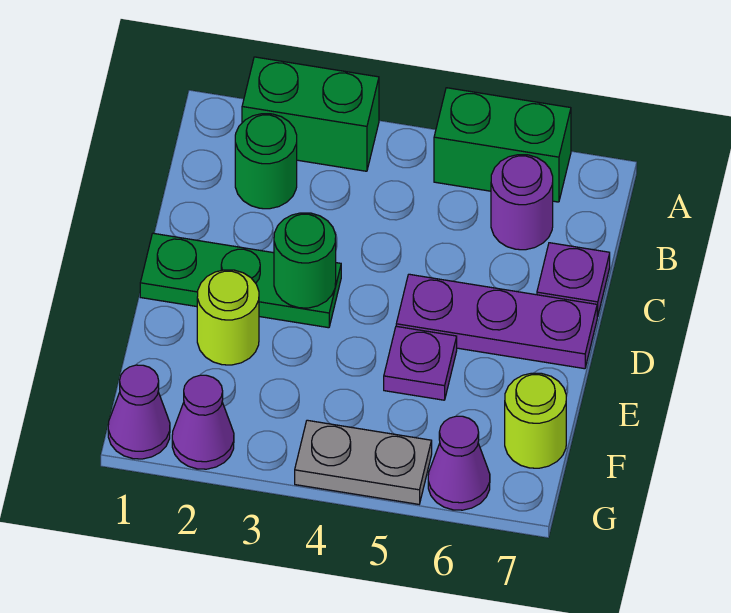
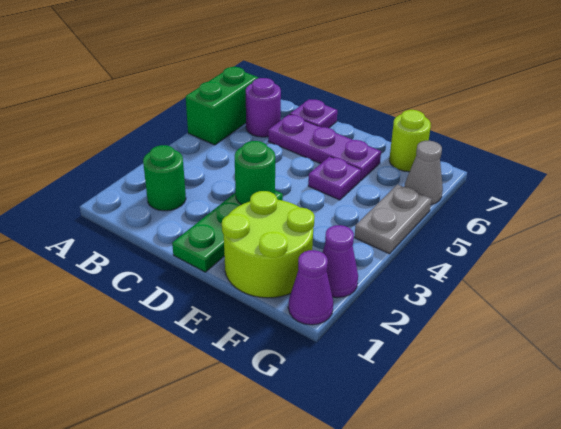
green 1x2 brick [242,57,379,171] -> none
purple 1x3 plate [396,274,598,369] -> purple 1x3 plate turned to [268,114,381,181]
lime 1x1 round brick [197,270,259,365] -> lime 2x2 round brick [222,191,315,298]
purple 1x1 cone [428,416,490,510] -> grey 1x1 cone [405,141,443,205]

